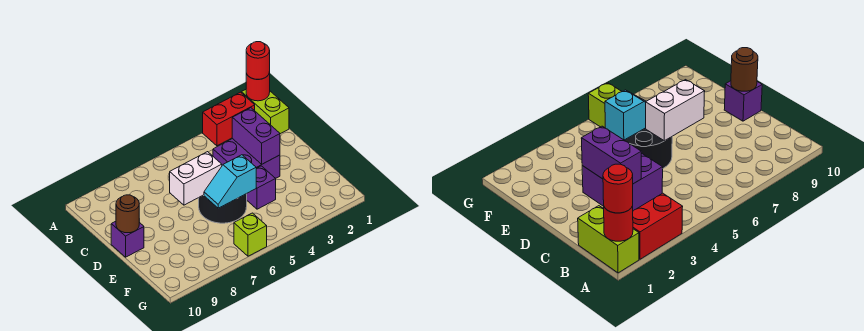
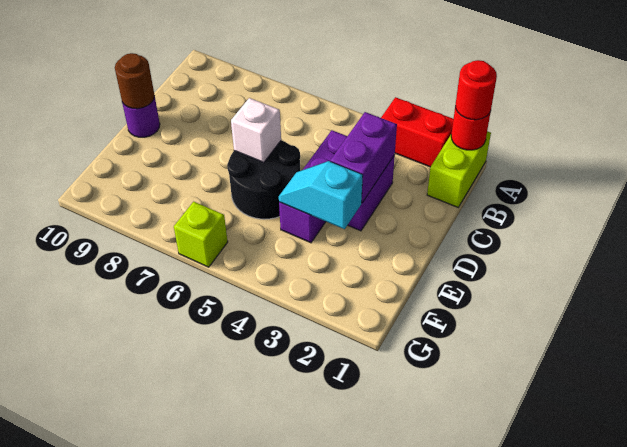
white 1x2 brick [170,152,222,205] -> white 1x1 brick [231,98,281,163]
purple 1x1 brick [111,221,144,257] -> purple 1x1 round brick [122,96,160,137]
cyan 1x2 slope [204,155,257,208] -> cyan 1x2 slope moved to [279,161,363,229]

